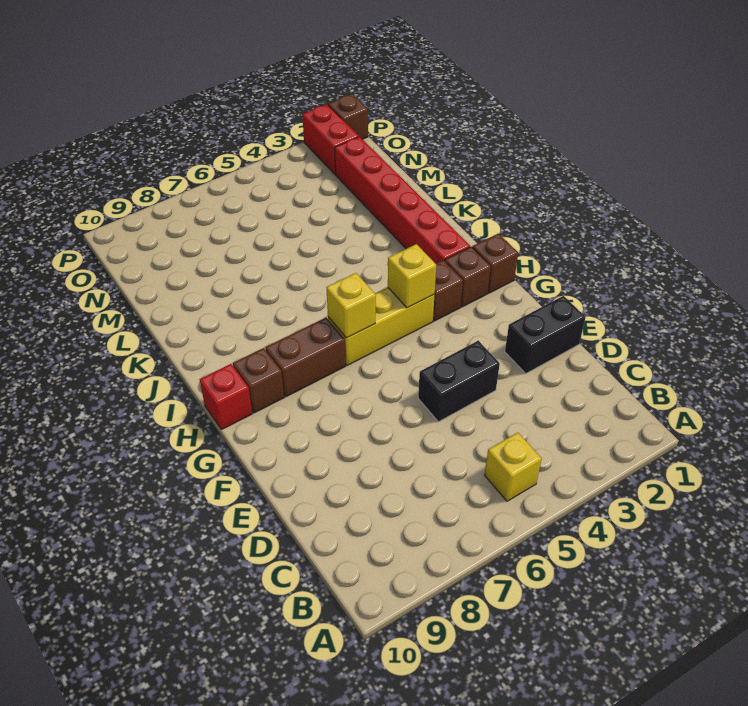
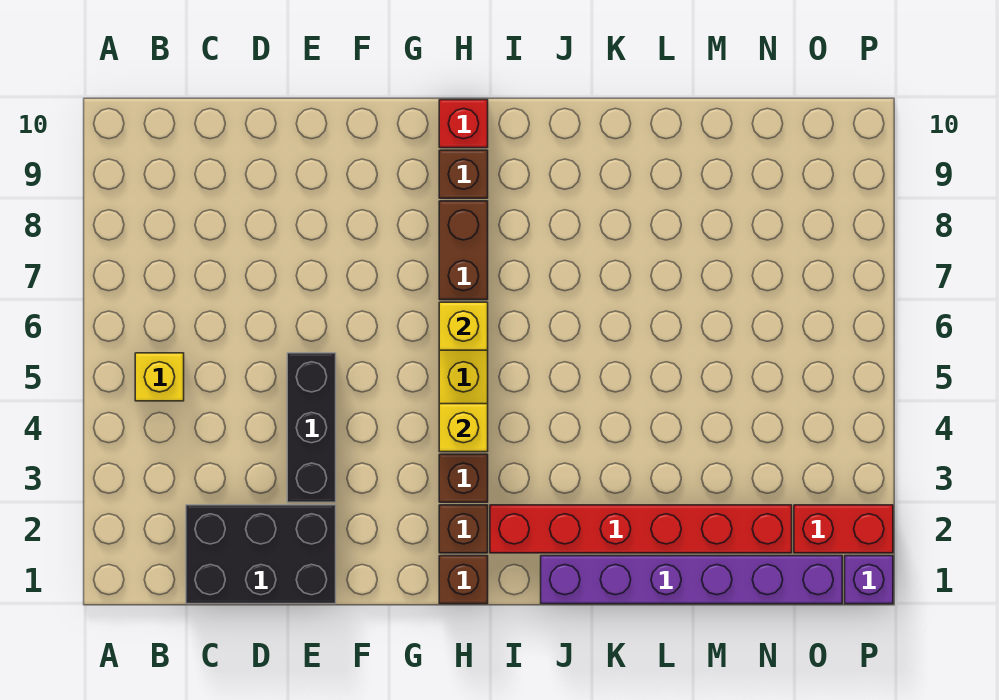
black 1x2 brick [505,296,585,374] -> black 2x3 brick [186,505,336,604]
black 1x2 brick [418,341,500,422] -> black 1x3 brick [287,353,336,502]
none -> purple 1x6 brick [541,556,842,604]
brown 1x1 brick [328,94,368,139] -> purple 1x1 brick [845,556,893,604]

